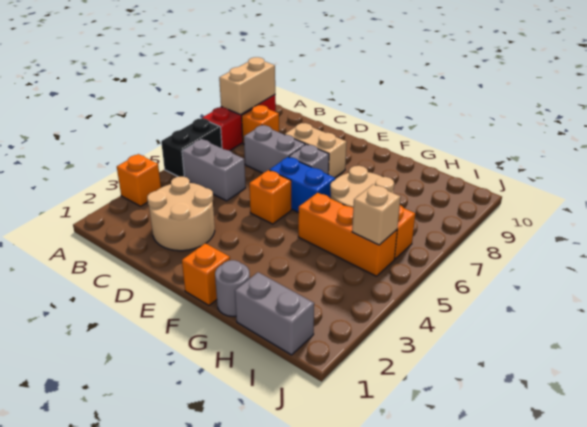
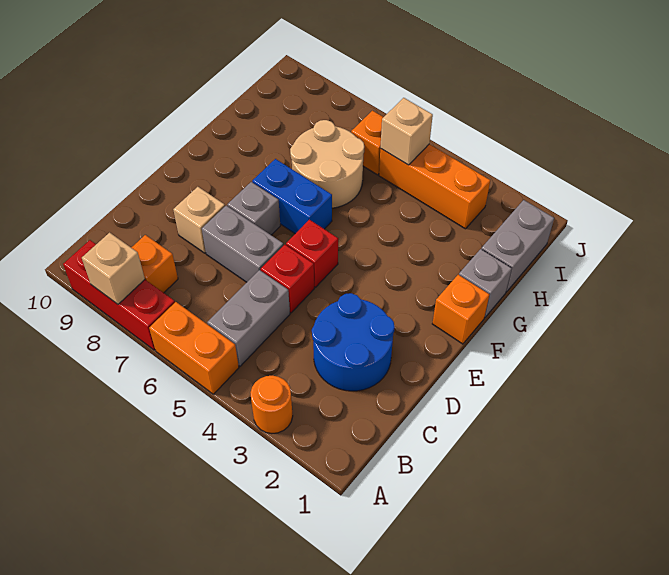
orange 1x1 brick [117,154,161,206] -> orange 1x1 round brick [251,376,293,434]
black 1x2 brick [161,118,222,177] -> orange 1x2 brick [149,302,239,394]
tan 1x2 brick [219,57,275,115] -> tan 1x1 brick [82,233,145,304]
tan 2x2 round brick [147,177,215,251] -> blue 2x2 round brick [312,293,395,391]
grey 1x2 brick [244,125,305,173] -> grey 1x2 brick turned to [202,206,283,282]
none -> red 1x1 brick [261,245,314,313]
tan 1x2 brick [285,123,347,177] -> tan 1x1 brick [173,187,225,253]
orange 1x1 brick [249,170,291,224] -> red 1x1 brick [286,220,338,287]
blue 1x2 brick [270,157,335,213] -> blue 1x2 brick turned to [252,159,332,234]
grey 1x1 round brick [215,260,250,316] -> grey 1x1 brick [459,249,512,317]
orange 1x3 brick [298,193,397,276] -> orange 1x3 brick turned to [379,144,490,229]

